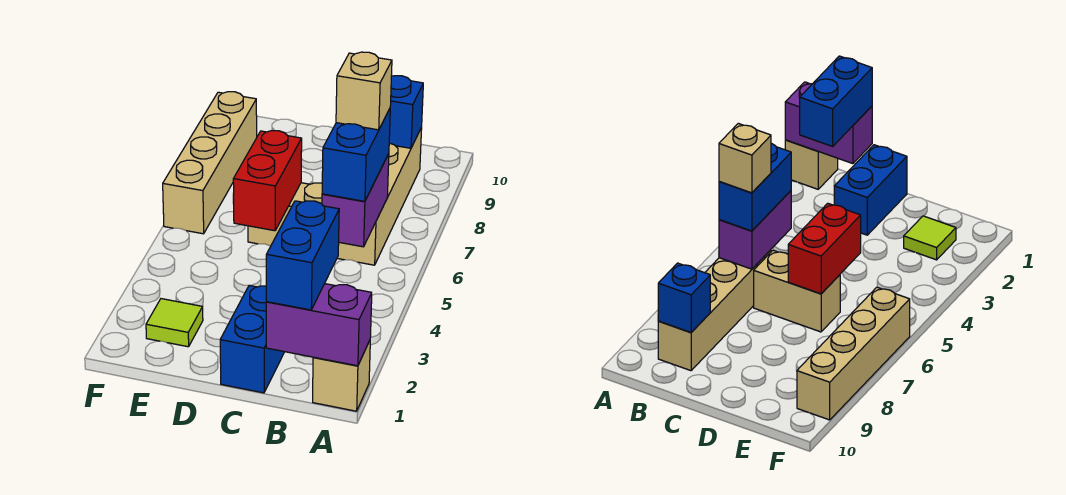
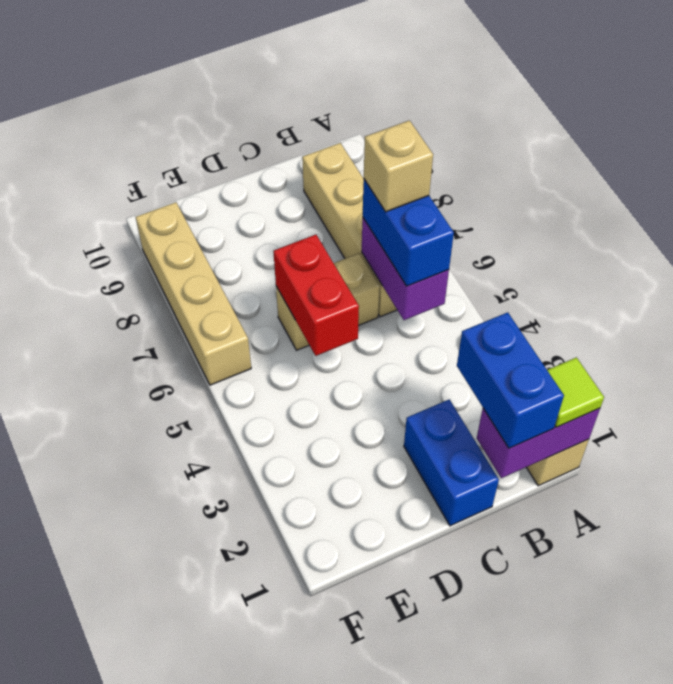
blue 1x1 brick [389,76,423,148] -> none
lime 1x1 tile [146,299,203,347] -> lime 1x1 tile moved to [547,357,604,427]

